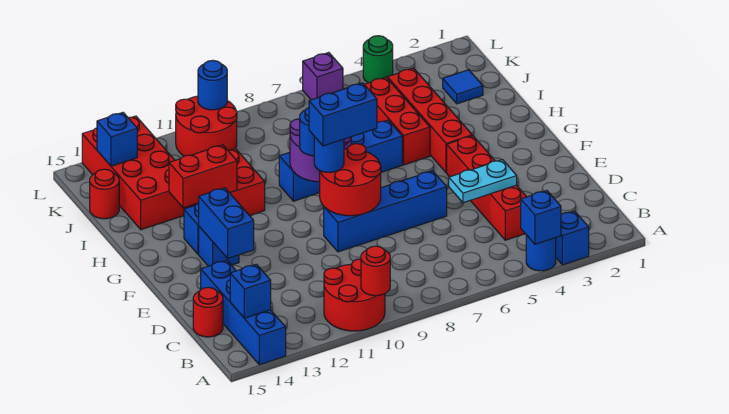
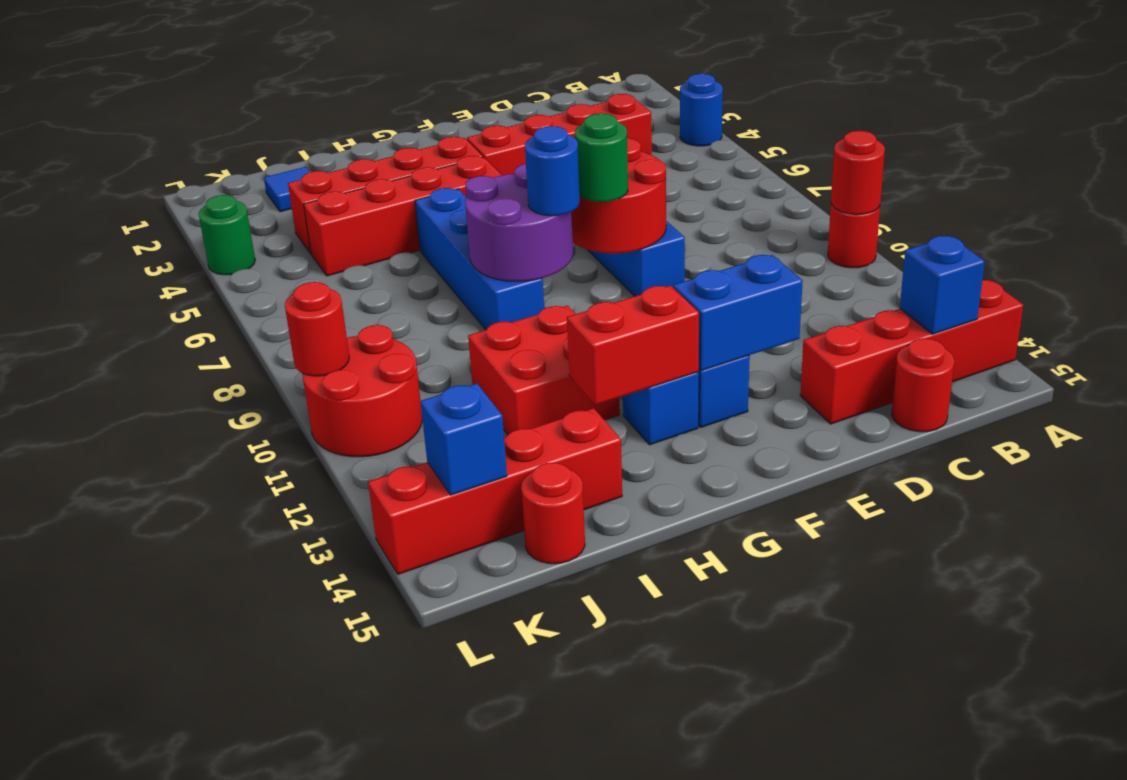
blue 1x1 brick [556,211,589,265] -> none
blue 1x1 brick [521,191,561,244] -> none
red 2x2 round brick [324,259,385,331] -> red 1x1 round brick [828,204,880,268]
blue 1x4 brick [201,260,286,365] -> red 1x4 brick [800,280,1023,424]
cyan 1x2 plate [449,160,517,203] -> none
blue 1x2 brick [309,83,377,146] -> none
blue 1x1 round brick [314,136,344,172] -> green 1x1 round brick [575,113,628,202]
red 1x3 brick [364,77,430,165] -> red 1x4 brick [304,156,502,276]
red 1x2 brick [169,145,237,208] -> red 1x2 brick turned to [567,286,699,405]
red 2x4 brick [82,116,195,230] -> red 1x4 brick [368,408,622,574]
purple 1x1 brick [303,53,343,100] -> none
blue 1x1 round brick [198,60,227,110] -> red 1x1 round brick [285,282,349,376]

